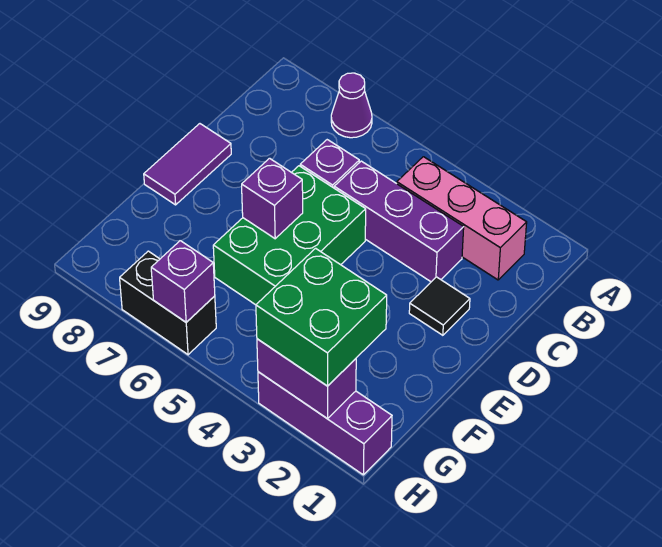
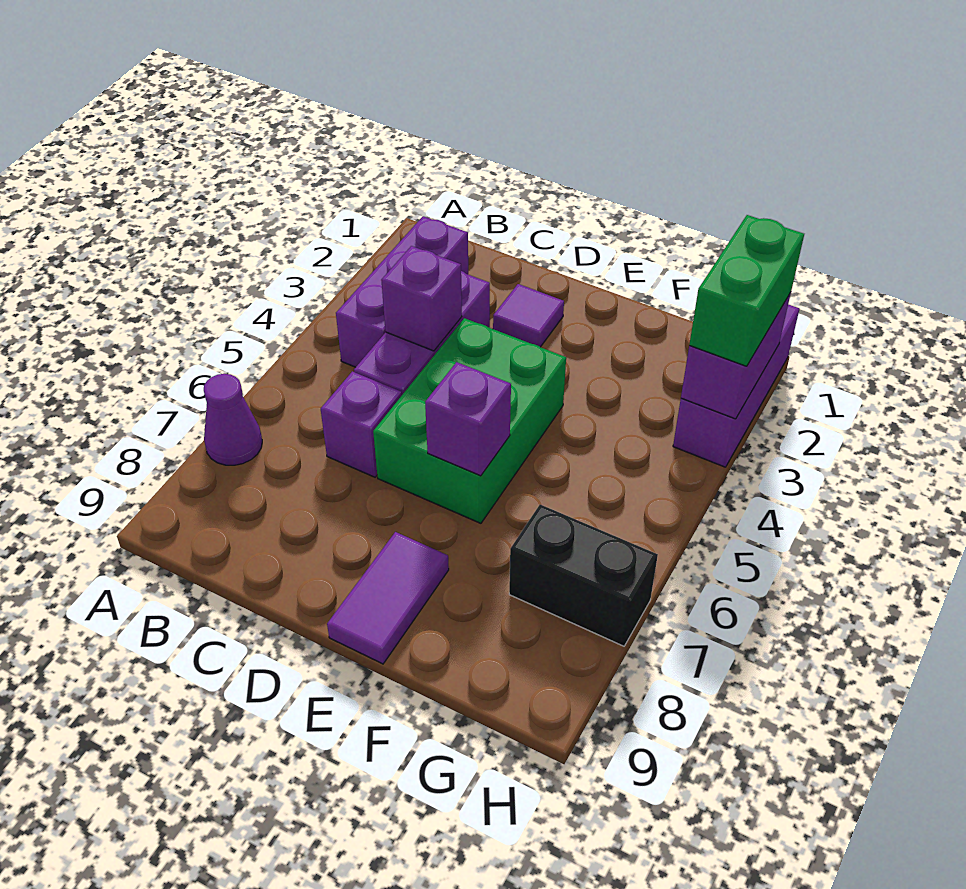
pink 1x3 brick [397,157,527,280] -> purple 1x3 brick [336,216,468,367]
black 1x1 tile [409,277,470,335] -> purple 1x1 tile [493,284,564,347]
green 2x3 brick [213,166,366,305] -> green 2x3 brick turned to [373,318,566,523]
purple 1x2 tile [144,124,231,205] -> purple 1x2 tile turned to [327,532,449,664]
green 2x2 brick [256,248,387,386] -> green 1x2 brick [689,215,804,366]
black 1x2 brick [120,251,216,355] -> black 1x2 brick turned to [509,504,658,646]
purple 1x1 brick [151,241,215,322] -> purple 1x1 brick moved to [381,246,462,351]

